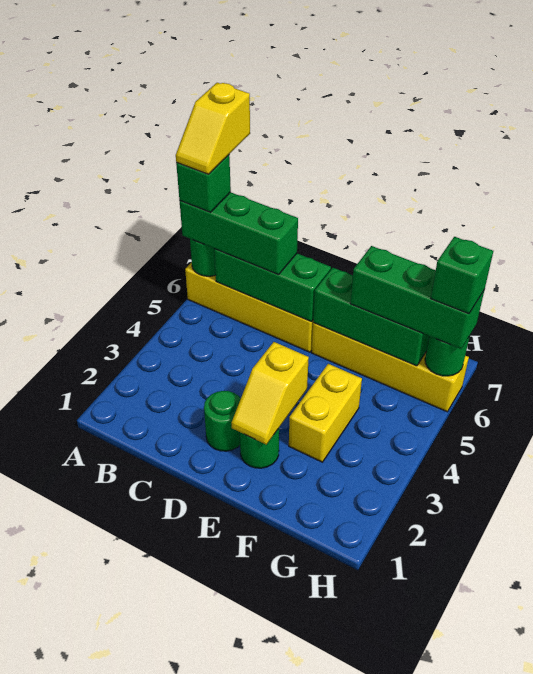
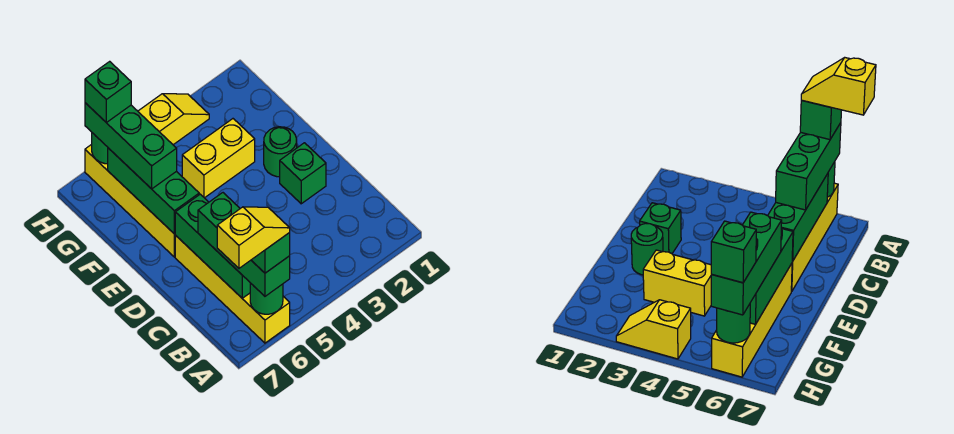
green 1x1 round brick [204,391,241,451] -> green 1x1 brick [280,143,326,204]
yellow 1x2 slope [232,342,309,444] -> yellow 1x2 slope moved to [138,94,209,145]

